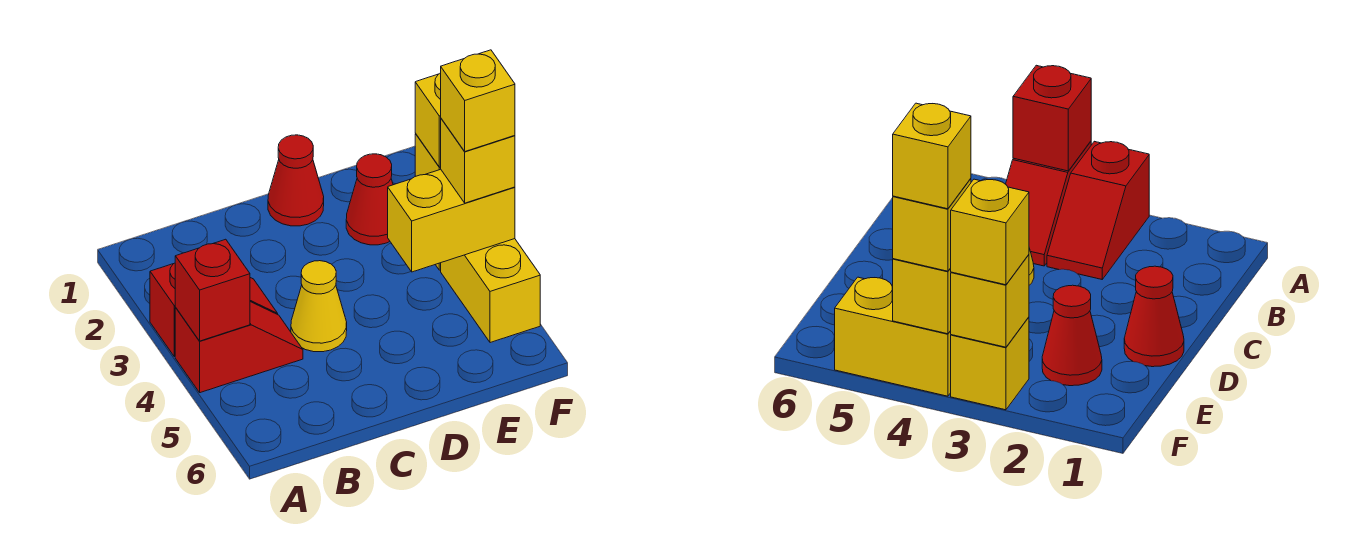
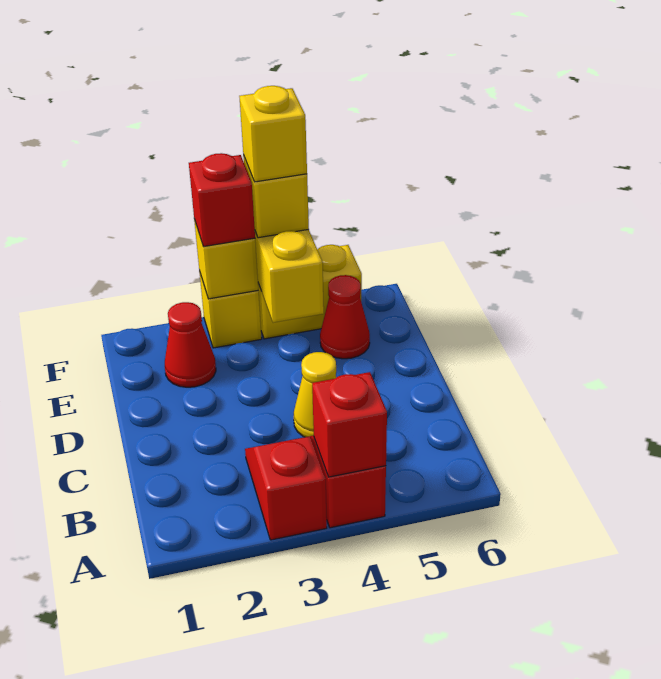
red 1x1 cone [268,135,324,226] -> red 1x1 cone moved to [320,275,370,359]
yellow 1x1 brick [415,73,441,167] -> red 1x1 brick [189,153,255,247]

